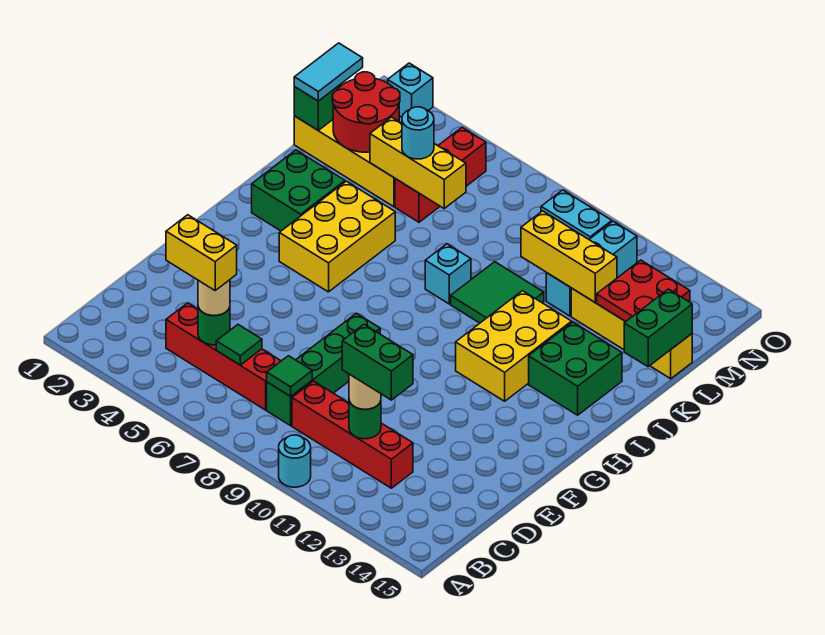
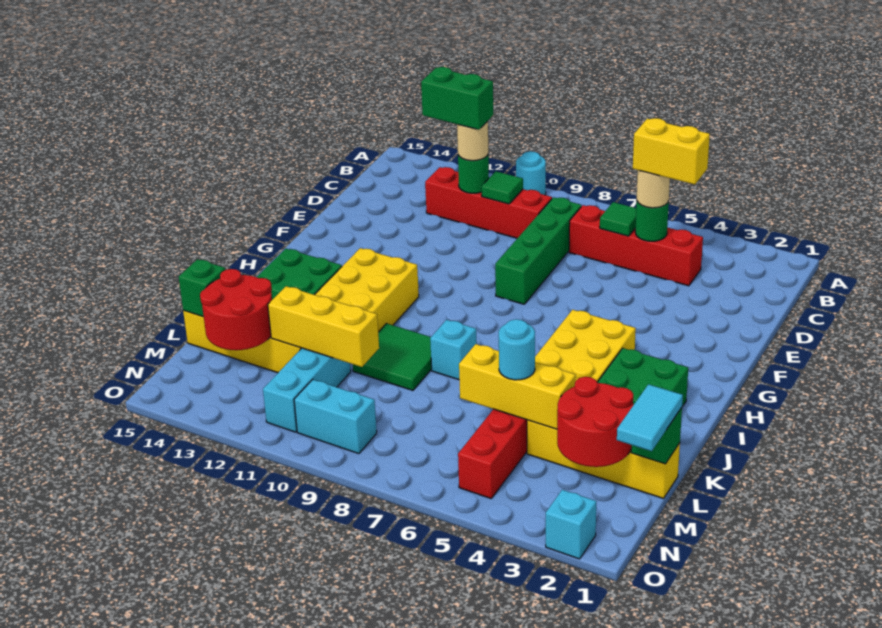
green 1x1 tile [267,356,312,396] -> green 1x1 tile moved to [482,171,523,204]
green 1x2 brick [624,289,692,367] -> green 1x1 brick [179,259,225,317]
red 2x2 plate [597,260,690,322] -> red 2x2 round brick [200,269,272,350]

